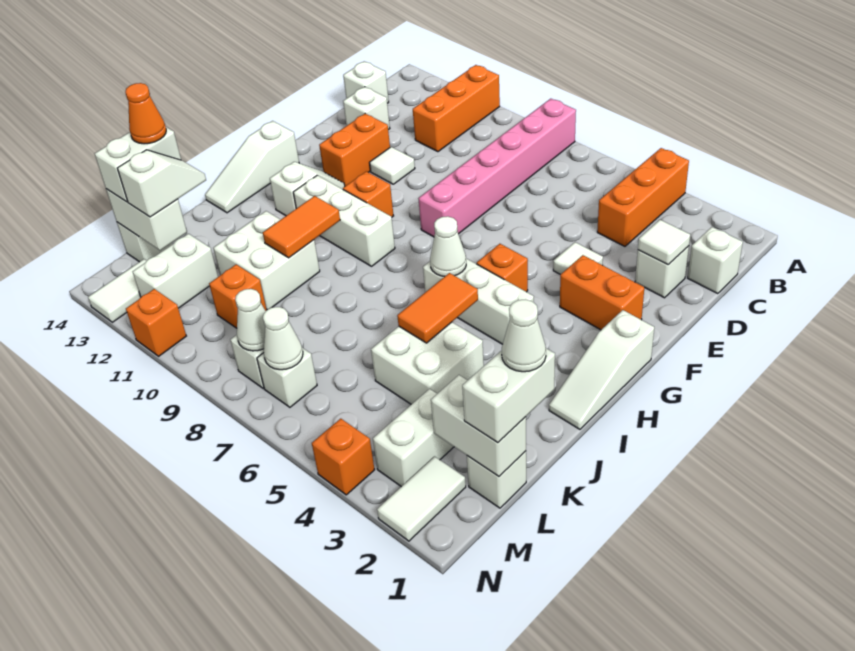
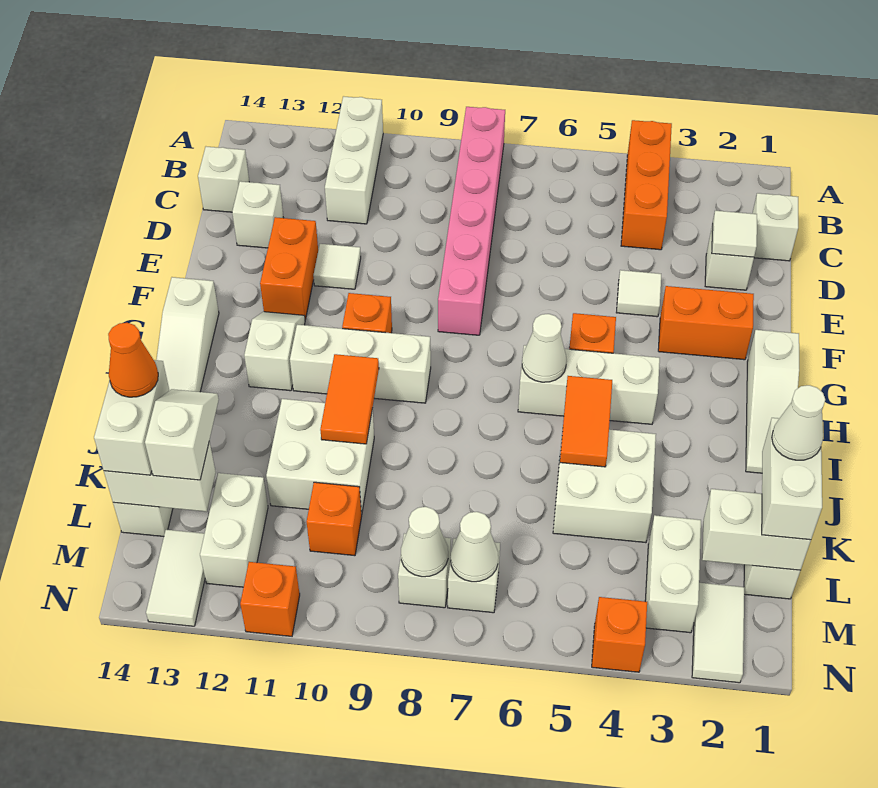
orange 1x3 brick [413,65,500,152] -> white 1x3 brick [325,96,383,224]

